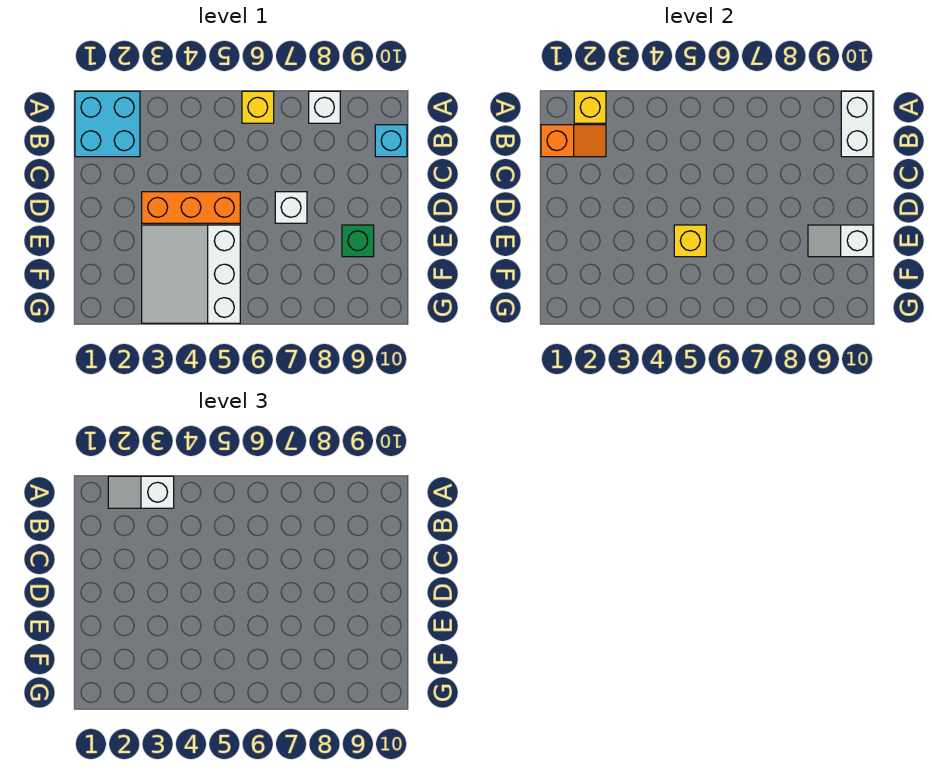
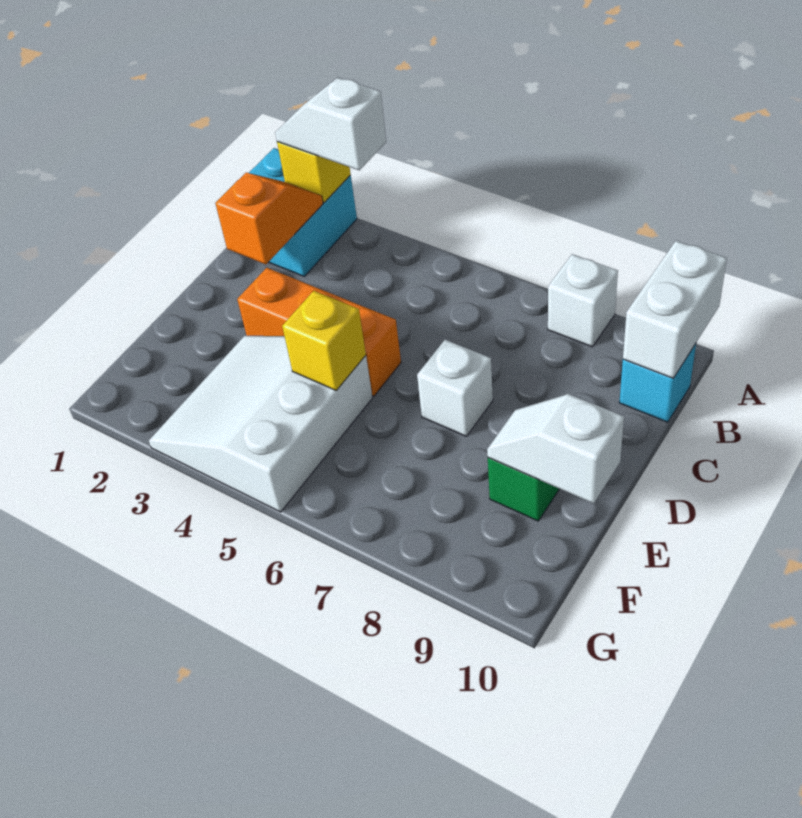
yellow 1x1 brick [242,91,274,123] -> none
orange 1x2 slope [541,125,606,157] -> orange 1x2 slope turned to [215,173,323,264]

